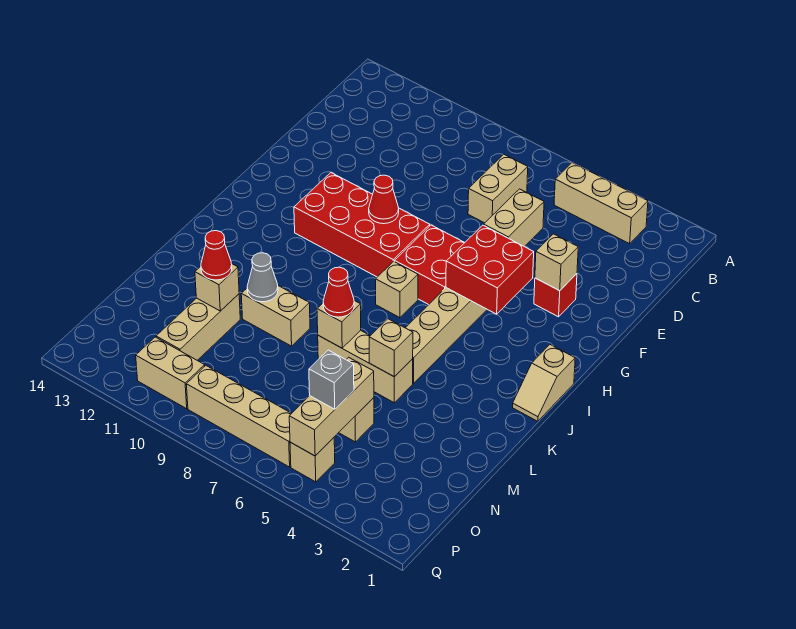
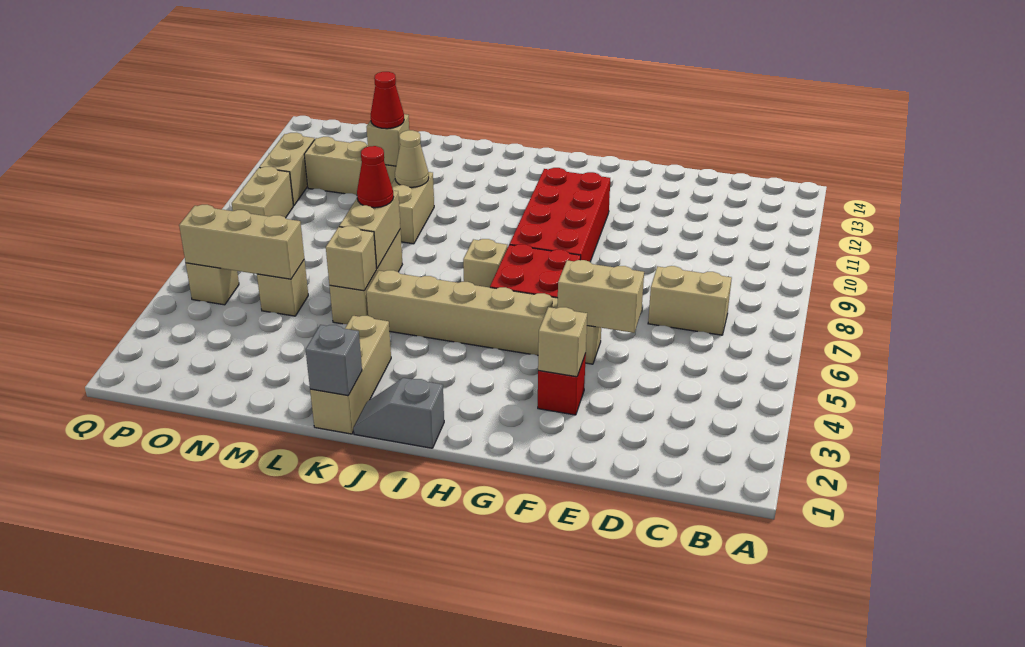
tan 1x3 brick [554,163,648,244] -> tan 1x3 brick moved to [310,316,391,434]
red 2x2 brick [446,225,534,314] -> none
red 1x1 cone [369,175,399,224] -> none
tan 1x2 slope [513,345,575,421] -> grey 1x2 slope [353,378,444,448]
tan 1x1 brick [317,301,361,348] -> tan 1x2 brick [339,191,400,269]
grey 1x1 cone [247,253,278,302] -> tan 1x1 cone [395,130,429,187]
grey 1x1 brick [309,350,354,409] -> grey 1x1 brick moved to [306,325,362,396]
tan 1x4 brick [186,366,292,467] -> tan 1x2 brick [232,167,293,218]

